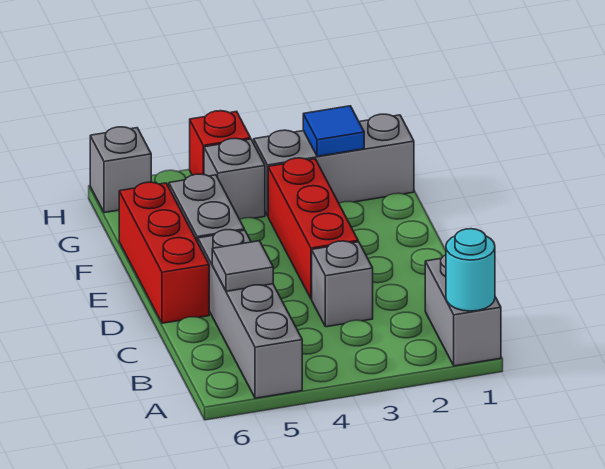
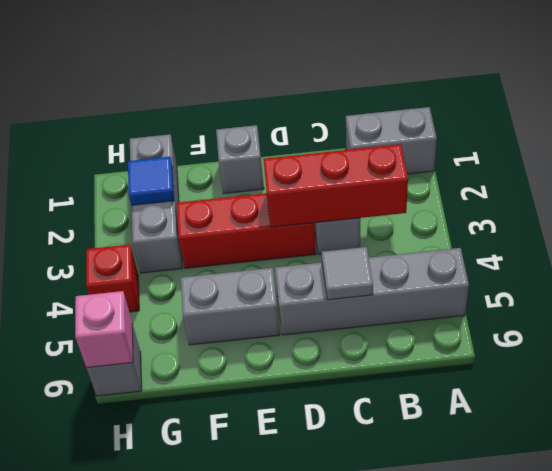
cyan 1x1 round brick [446,229,495,311] -> none
red 1x3 brick [119,182,209,323] -> red 1x3 brick moved to [263,144,408,227]
grey 1x1 brick [204,138,265,219] -> grey 1x1 brick moved to [216,125,264,193]
none -> pink 1x1 brick [75,291,133,368]

